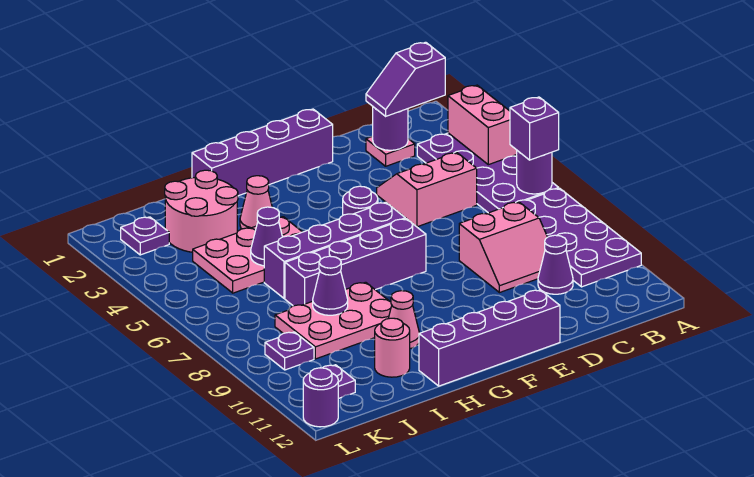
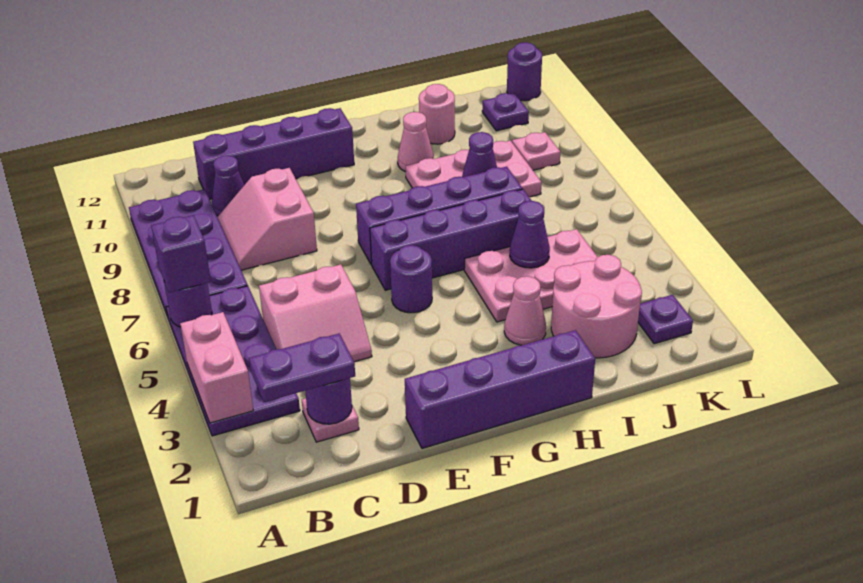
purple 1x2 slope [366,42,445,116] -> purple 1x2 plate [249,333,355,402]
pink 2x2 slope [459,202,547,293] -> pink 2x2 slope turned to [218,168,317,270]
purple 1x4 brick [419,290,560,386] -> purple 1x4 brick moved to [193,108,354,199]
purple 1x1 plate [265,332,314,370] -> pink 1x1 plate [512,132,560,170]

